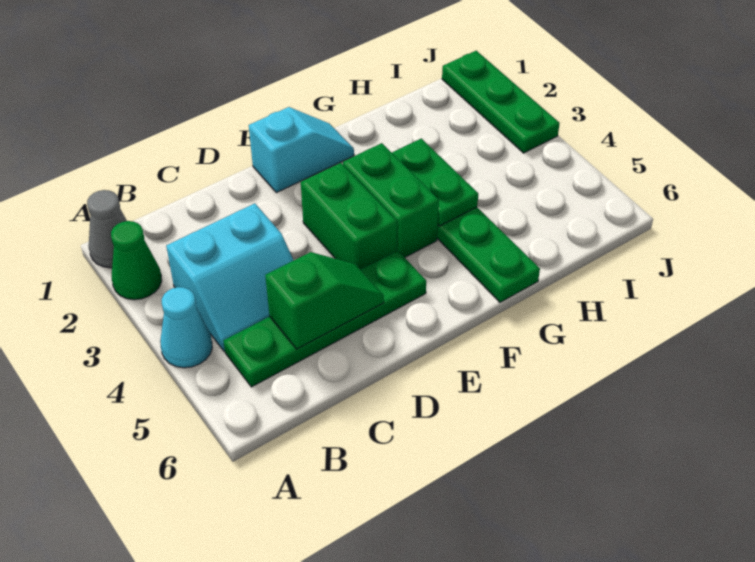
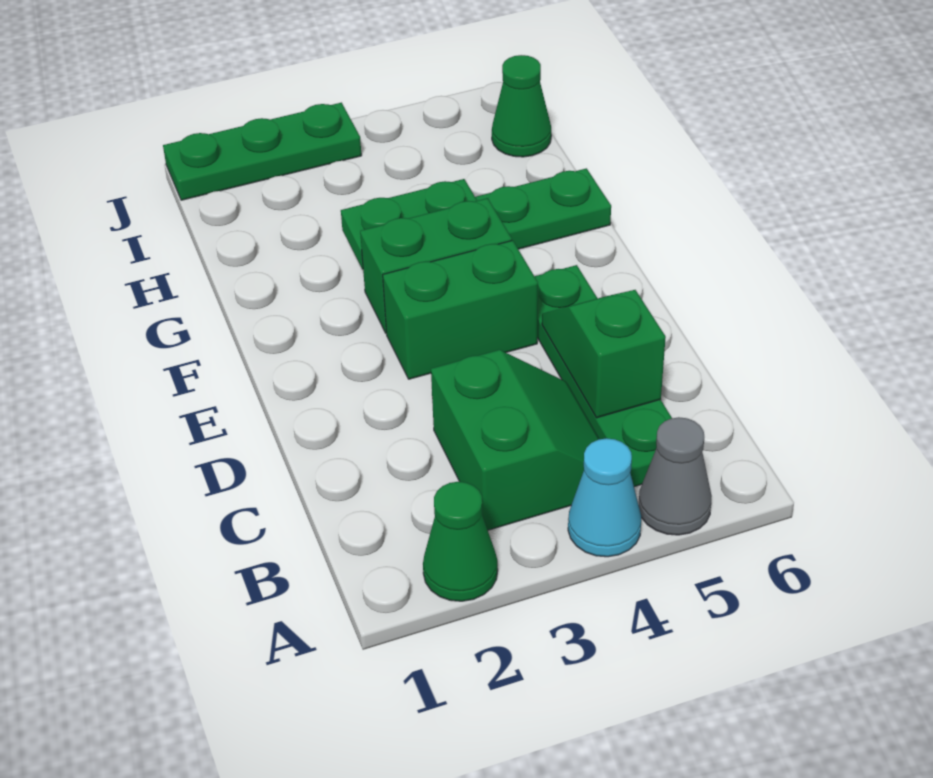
grey 1x1 cone [87,190,127,268] -> grey 1x1 cone moved to [639,417,712,535]
cyan 2x2 slope [166,203,294,351] -> green 2x2 slope [431,350,599,530]
cyan 1x2 slope [249,107,354,193] -> none
none -> green 1x1 cone [492,55,551,157]

